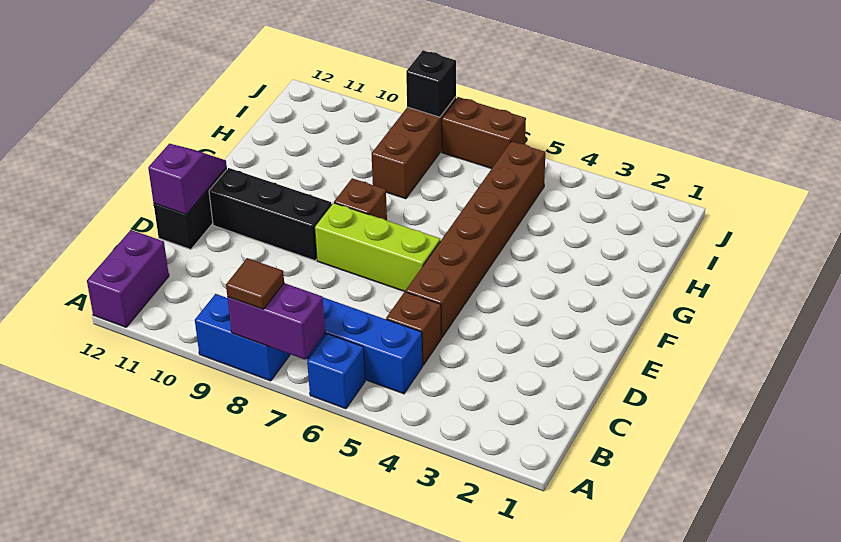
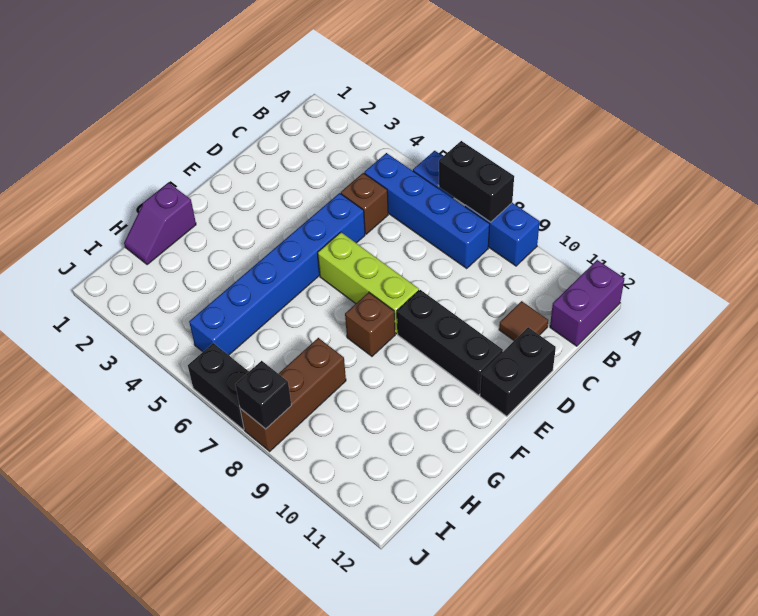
purple 1x2 brick [227,283,325,359] -> black 1x2 brick [439,141,514,222]
brown 1x1 tile [226,258,284,309] -> brown 1x1 tile moved to [499,301,548,340]
brown 1x6 brick [406,141,545,338] -> blue 1x6 brick [189,193,365,355]
purple 1x2 slope [148,144,227,214] -> purple 1x2 slope moved to [124,183,196,265]
brown 1x2 brick [442,97,526,169] -> black 1x2 brick [188,343,249,429]

